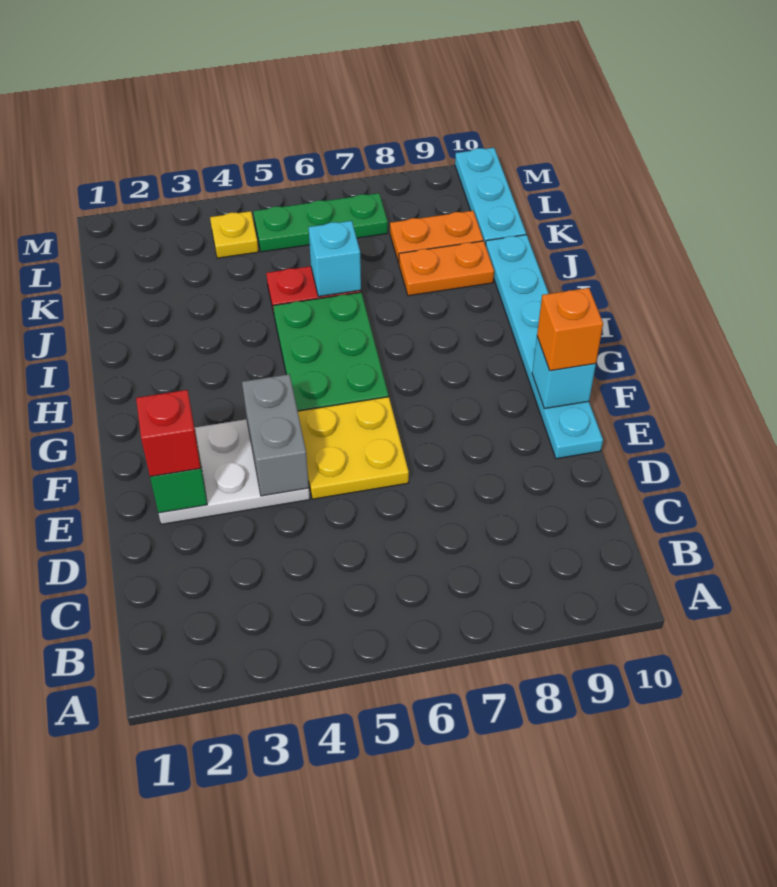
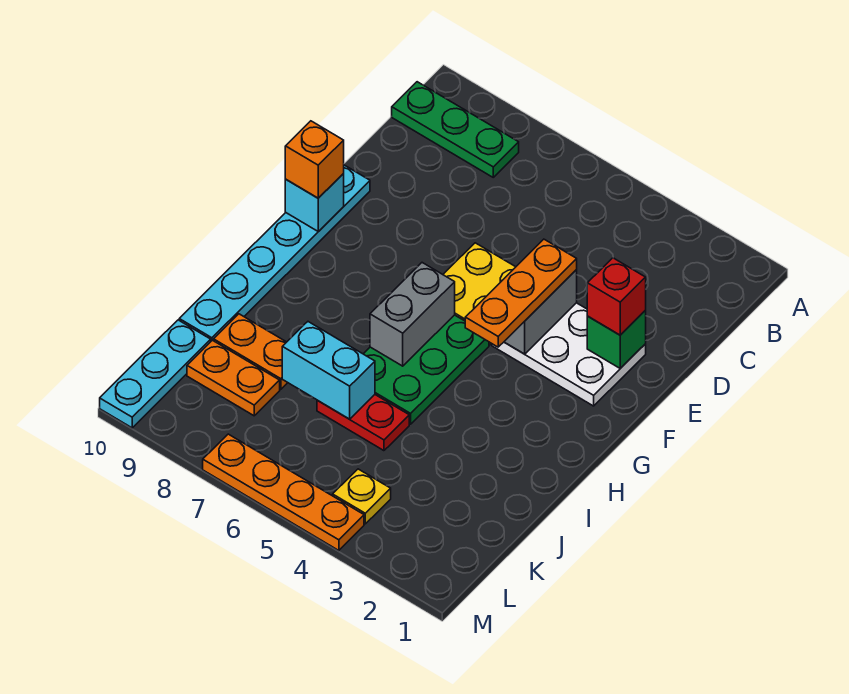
none -> orange 1x3 plate [465,239,577,347]
none -> grey 1x2 brick [370,263,455,366]
cyan 1x1 brick [309,221,361,297] -> cyan 1x2 brick [282,322,375,419]
green 1x3 plate [253,193,388,252] -> green 1x3 plate moved to [392,82,519,177]
none -> orange 1x4 plate [203,434,364,551]

